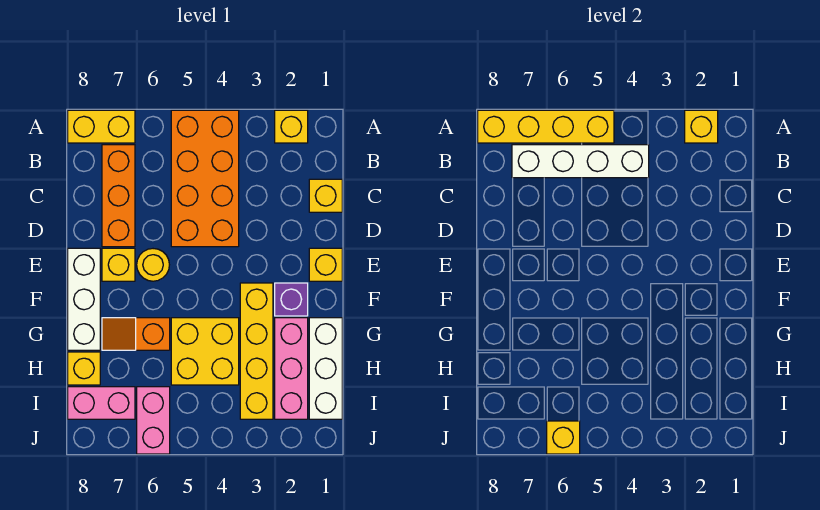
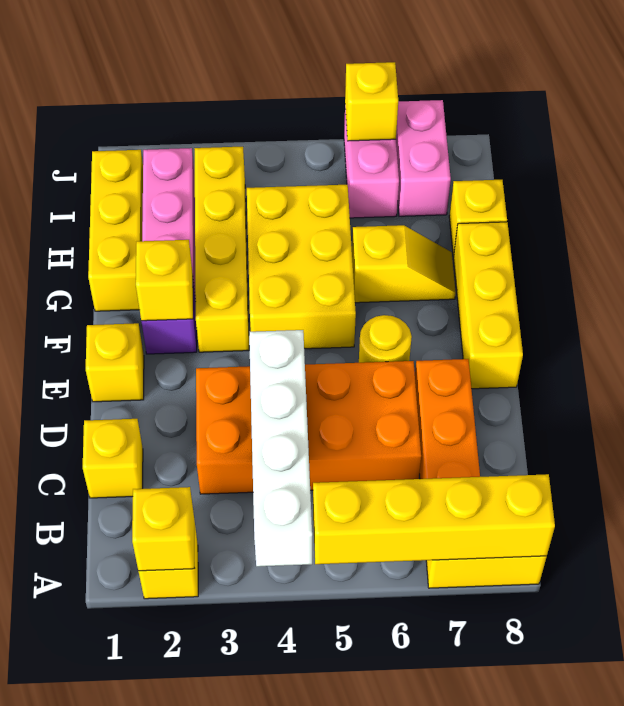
orange 2x4 brick [171,110,239,247] -> orange 2x4 brick turned to [196,361,421,494]
white 1x4 brick [512,145,649,178] -> white 1x4 brick turned to [249,330,312,566]
yellow 1x1 brick [102,248,135,281] -> yellow 1x1 brick moved to [136,240,193,321]
white 1x3 brick [68,248,100,350] -> yellow 1x3 brick [453,222,523,389]
white 1x3 brick [309,318,342,419] -> yellow 1x3 brick [88,150,143,311]
yellow 2x2 brick [171,318,239,385] -> yellow 2x3 brick [247,185,356,349]
orange 1x2 slope [102,318,170,350] -> yellow 1x2 slope [352,225,456,303]
pink 1x2 brick [68,387,135,419] -> pink 1x2 brick turned to [396,100,451,216]

